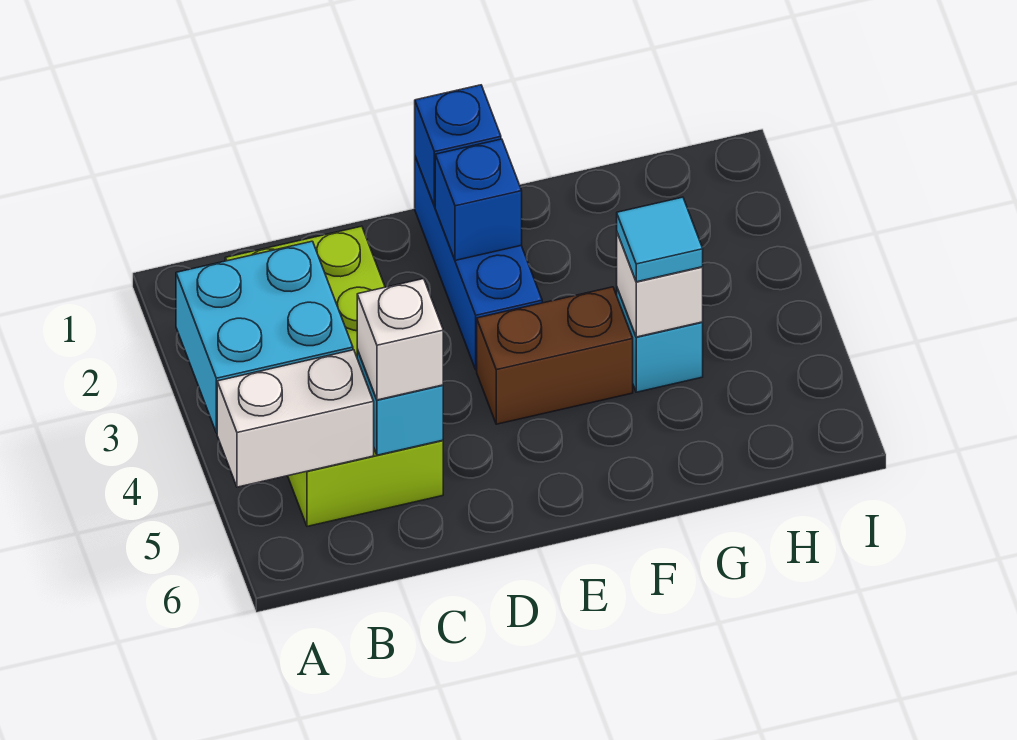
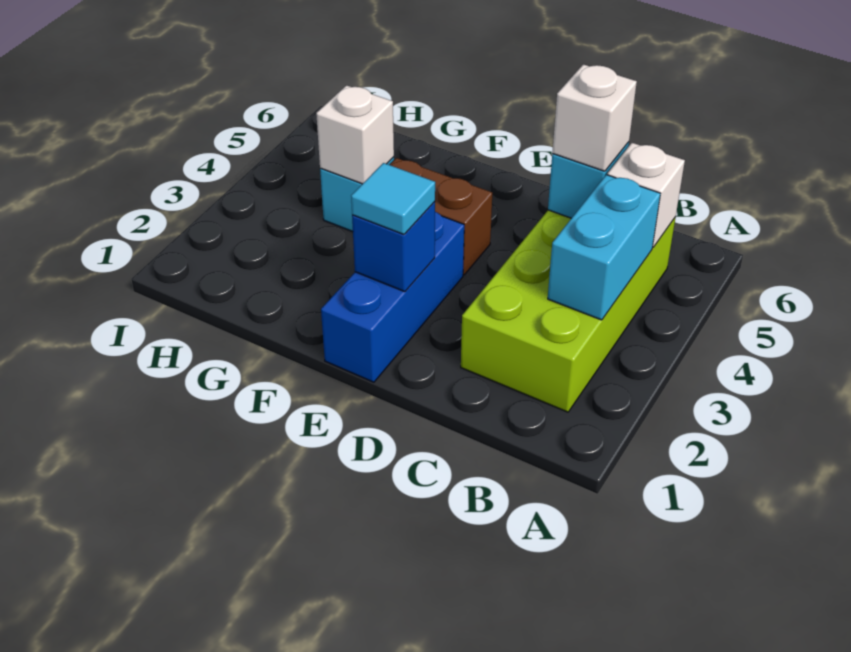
cyan 2x2 brick [176,241,353,433] -> cyan 1x2 brick [548,175,660,320]
white 1x2 brick [217,350,374,487] -> white 1x1 brick [607,143,685,248]
blue 1x1 brick [415,85,501,206] -> none
cyan 1x1 tile [617,197,703,282] -> cyan 1x1 tile moved to [351,163,435,234]

